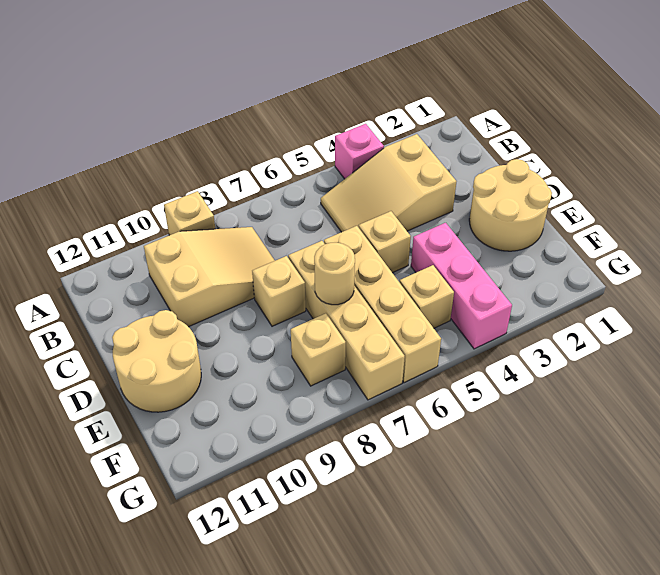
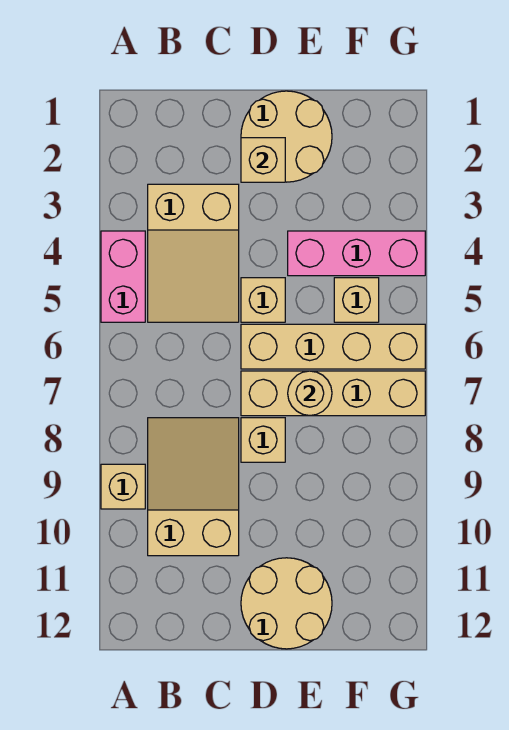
pink 1x1 brick [335,124,384,179] -> pink 1x2 brick [101,231,145,322]
tan 1x1 brick [291,313,346,386] -> tan 1x1 brick moved to [241,138,285,182]

